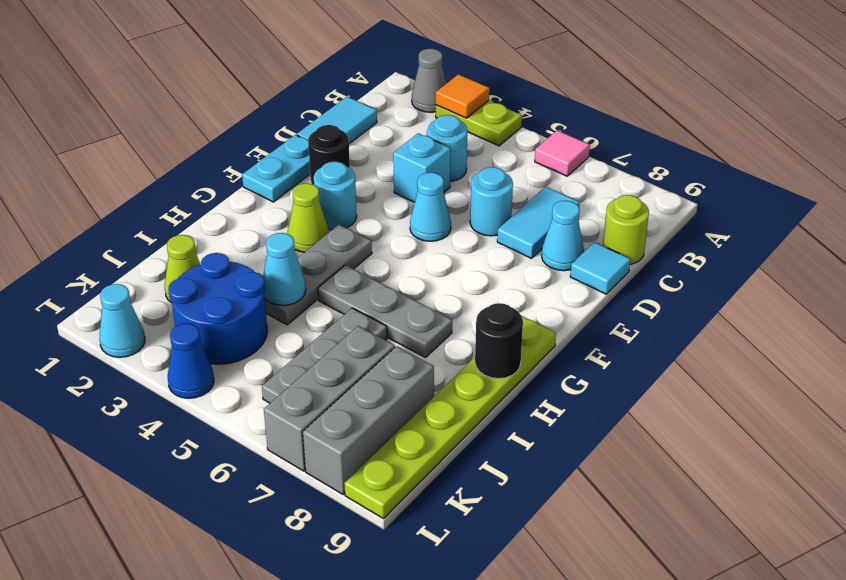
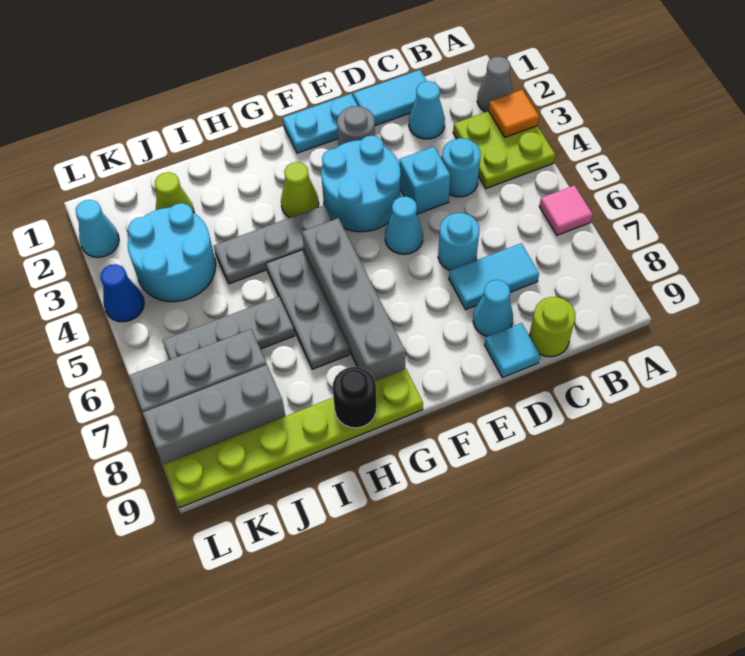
lime 1x2 plate [436,101,522,146] -> lime 2x2 plate [453,111,555,188]
black 1x1 round brick [308,125,350,185] -> grey 1x1 round brick [337,106,375,146]
cyan 1x1 round brick [314,162,357,230] -> cyan 2x2 round brick [321,136,401,232]
none -> grey 1x4 brick [302,218,406,381]
cyan 1x1 cone [263,233,306,305] -> cyan 1x1 cone moved to [409,81,445,139]
blue 2x2 round brick [168,253,267,364] -> cyan 2x2 round brick [128,203,216,302]

